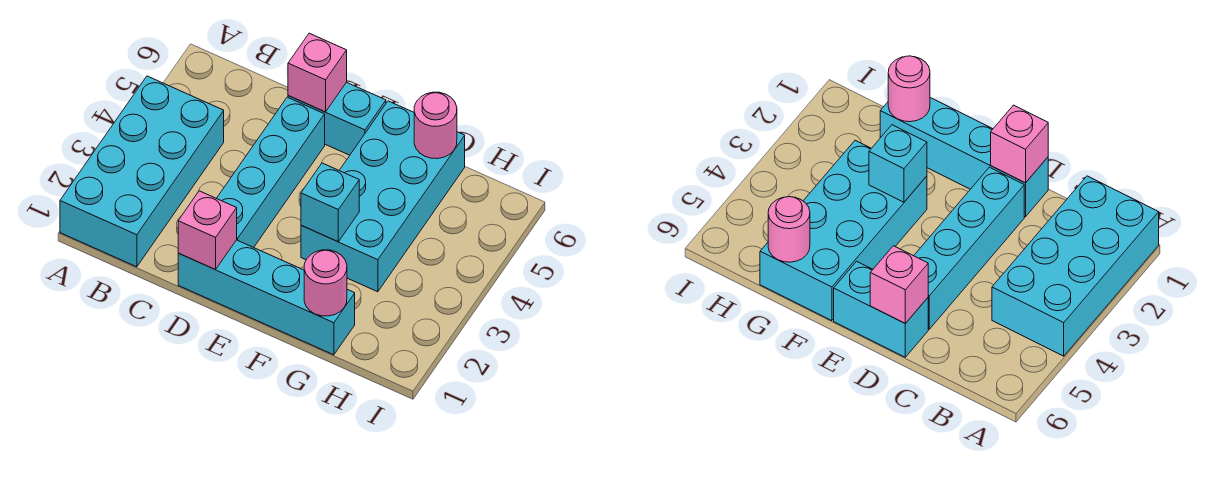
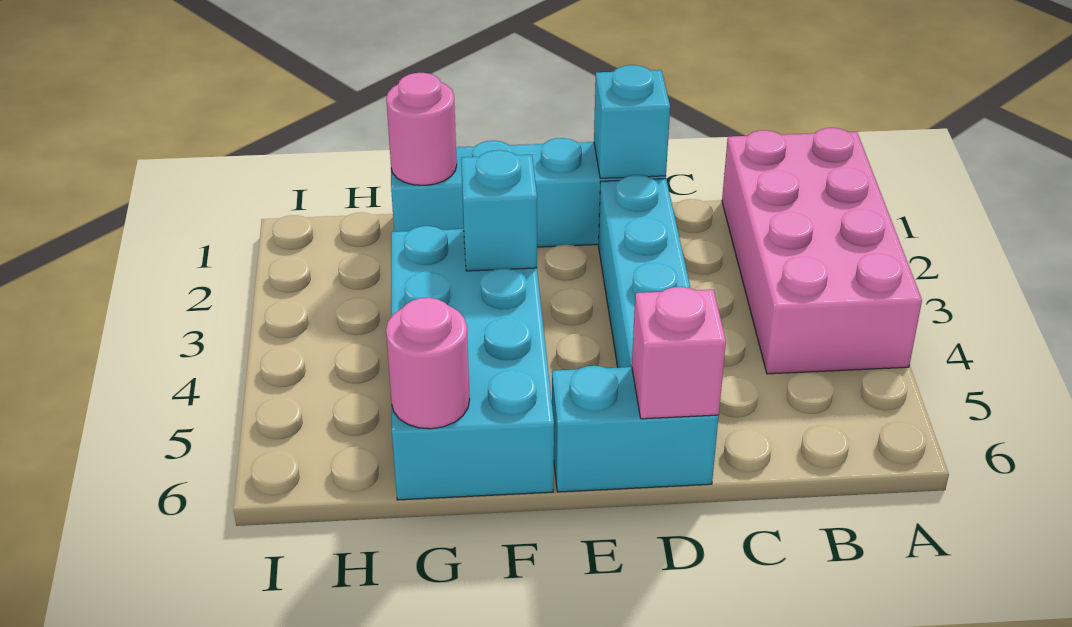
cyan 2x4 brick [60,76,224,267] -> pink 2x4 brick [722,128,922,374]
pink 1x1 brick [178,191,237,269] -> cyan 1x1 brick [594,65,670,178]

